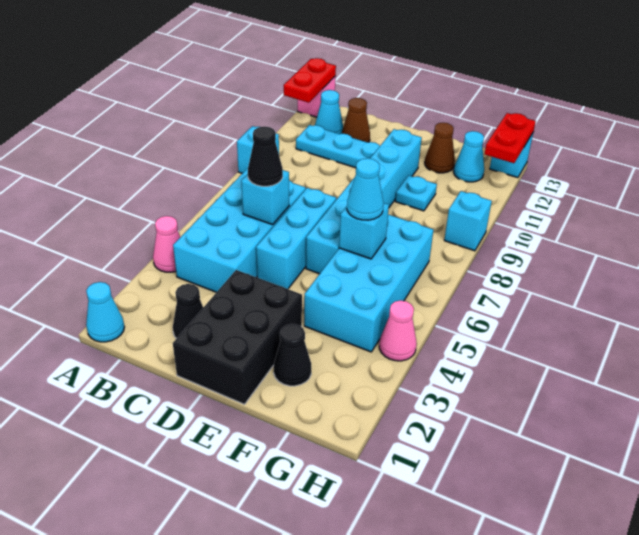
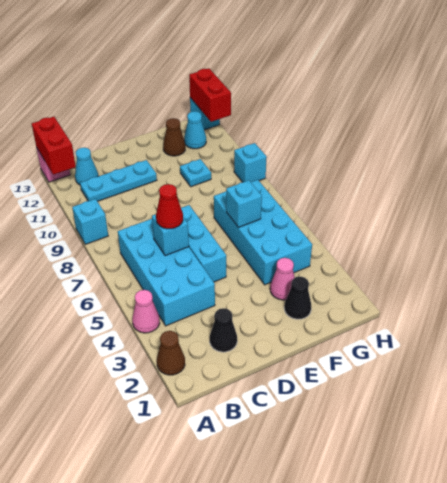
cyan 1x1 cone [86,282,124,342] -> none
red 1x2 plate [284,58,336,103] -> red 1x2 brick [32,117,76,175]
black 1x1 cone [248,126,283,186] -> red 1x1 cone [156,184,183,229]
brown 1x1 cone [342,98,370,143] -> brown 1x1 cone moved to [157,331,185,375]
black 2x3 brick [173,270,302,404] -> none
cyan 1x6 brick [306,129,422,274] -> none
cyan 1x1 cone [347,158,384,220] -> none
pink 1x1 cone [379,300,417,361] -> pink 1x1 cone moved to [270,258,295,300]
red 1x2 plate [485,113,536,163] -> red 1x2 brick [189,68,231,122]

